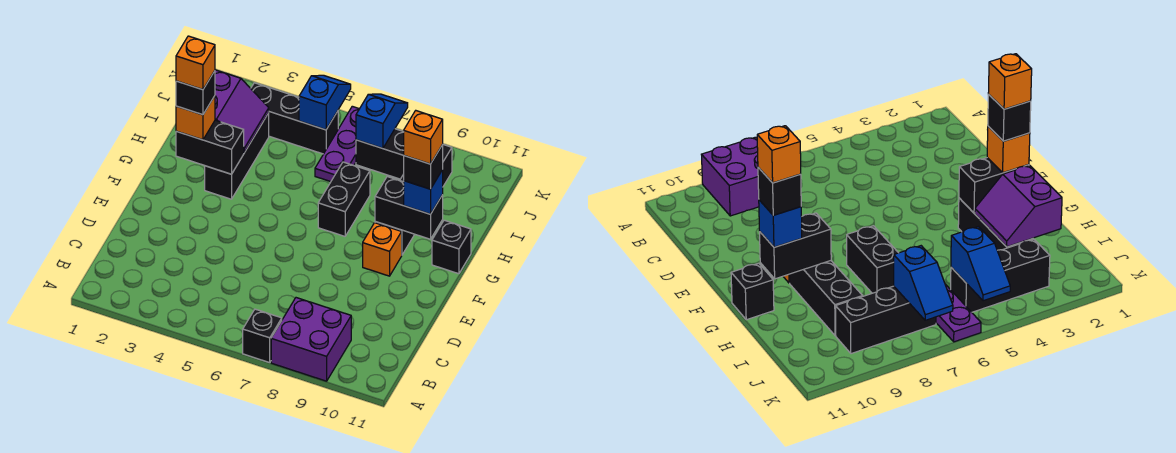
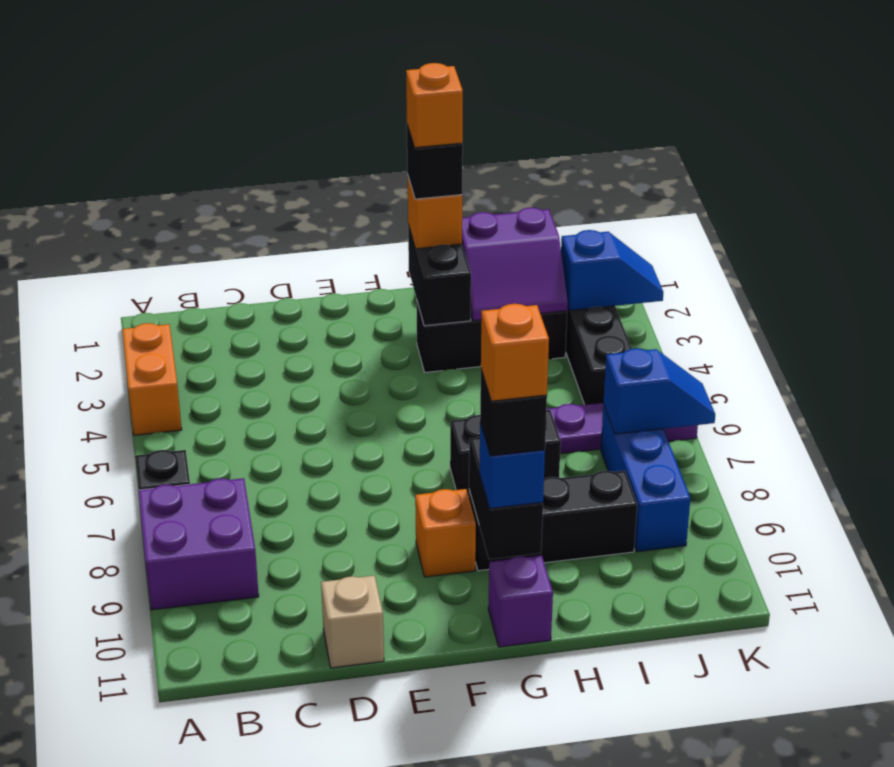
none -> orange 1x2 brick [122,323,182,435]
none -> tan 1x1 brick [321,575,384,668]
black 1x1 brick [432,220,471,274] -> purple 1x1 brick [488,555,553,647]
blue 1x2 slope [299,75,351,130] -> blue 1x2 slope moved to [561,230,664,310]
black 1x3 brick [356,129,452,186] -> blue 1x3 brick [601,404,690,552]

